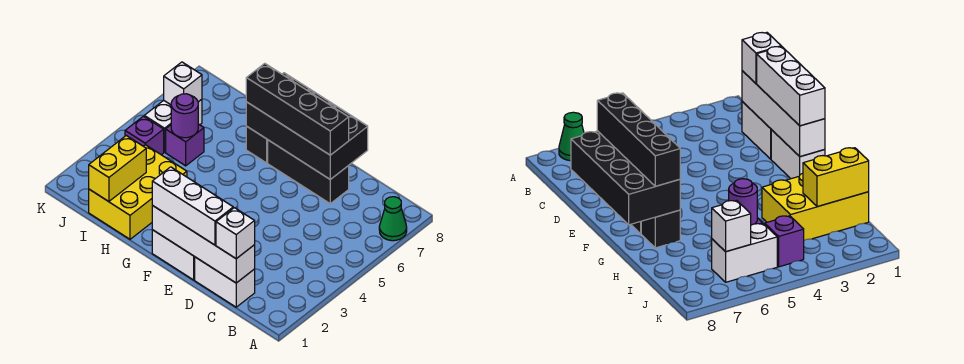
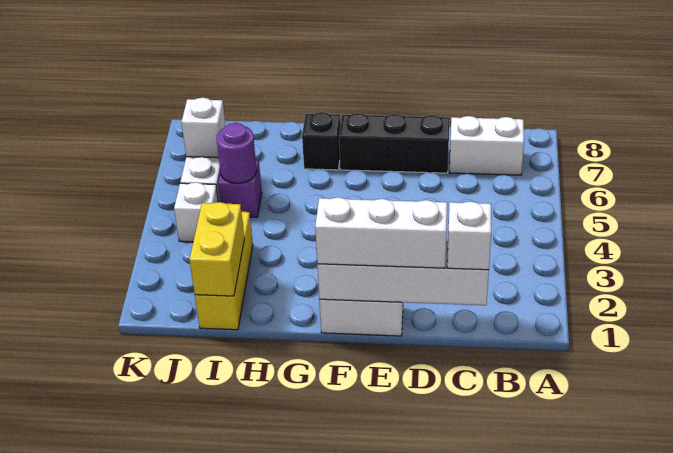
green 1x1 cone [379,197,407,241] -> none
white 1x2 brick [195,257,255,307] -> white 1x2 brick moved to [450,116,524,175]
black 2x4 brick [246,73,368,179] -> none
black 1x4 brick [246,63,349,155] -> none
yellow 2x3 brick [89,145,187,239] -> yellow 1x3 brick [195,212,253,330]
purple 1x1 brick [125,116,164,155] -> white 1x1 brick [174,182,218,242]

